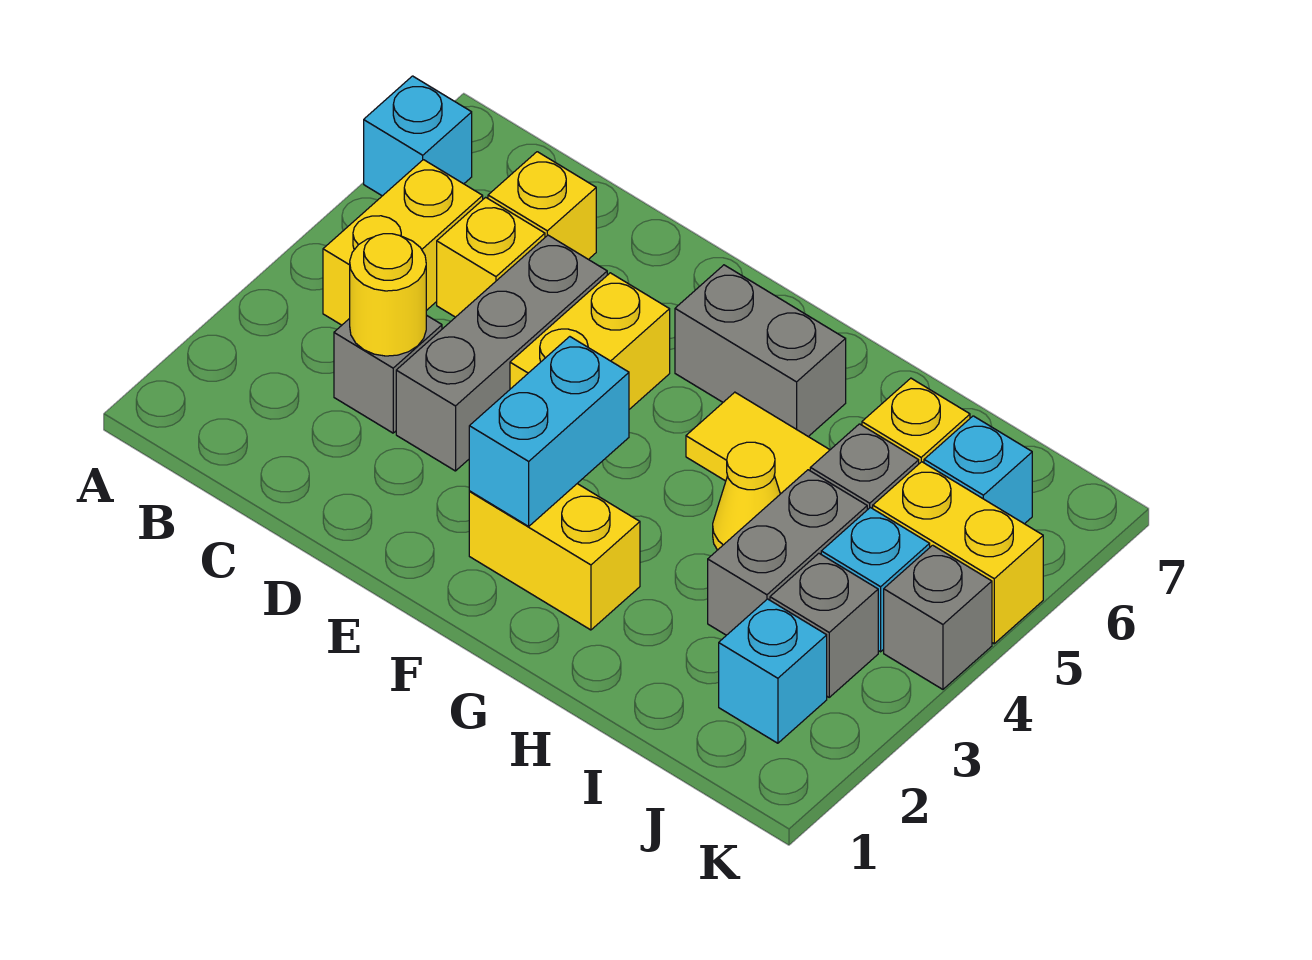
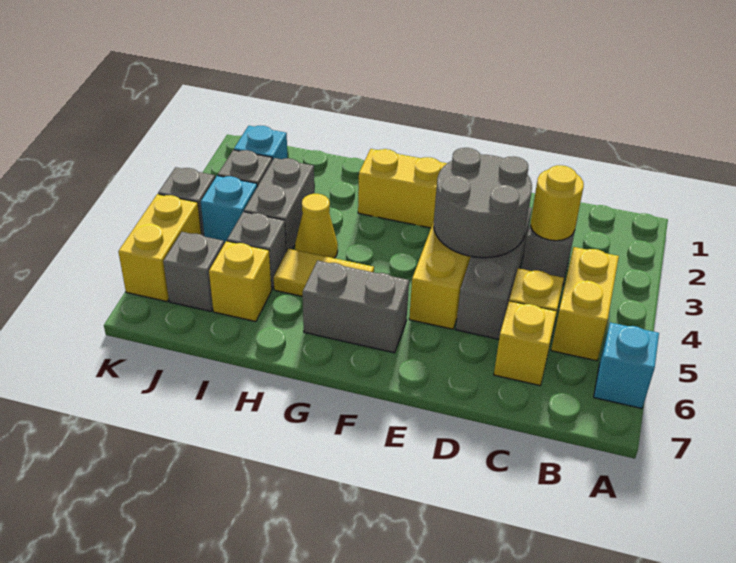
none -> grey 2x2 round brick [434,148,532,258]
cyan 1x2 brick [469,337,629,526] -> none
yellow 1x2 brick [873,462,1043,644] -> yellow 1x2 brick turned to [118,194,201,302]
cyan 1x1 brick [924,416,1032,524] -> grey 1x1 brick [163,232,224,311]

